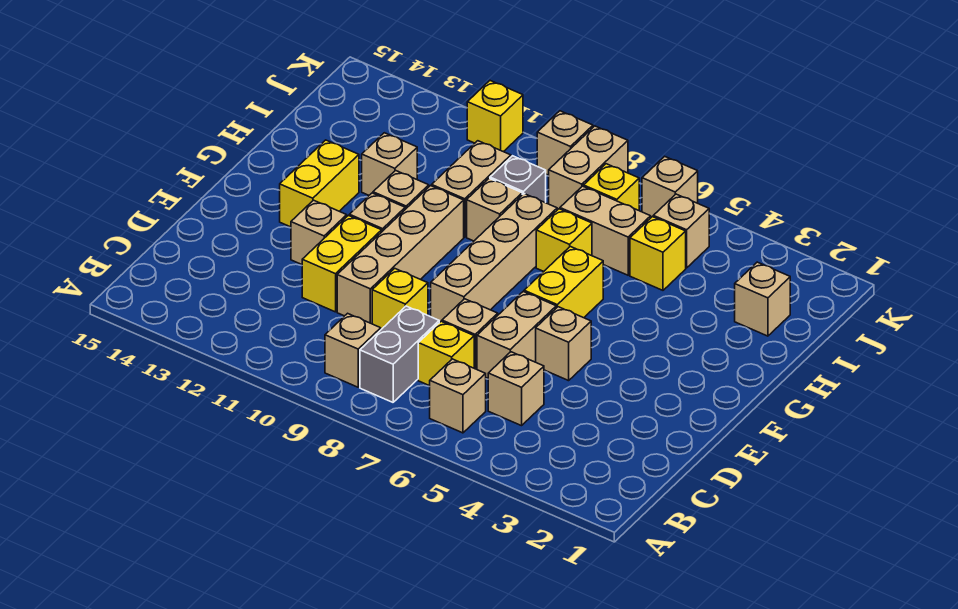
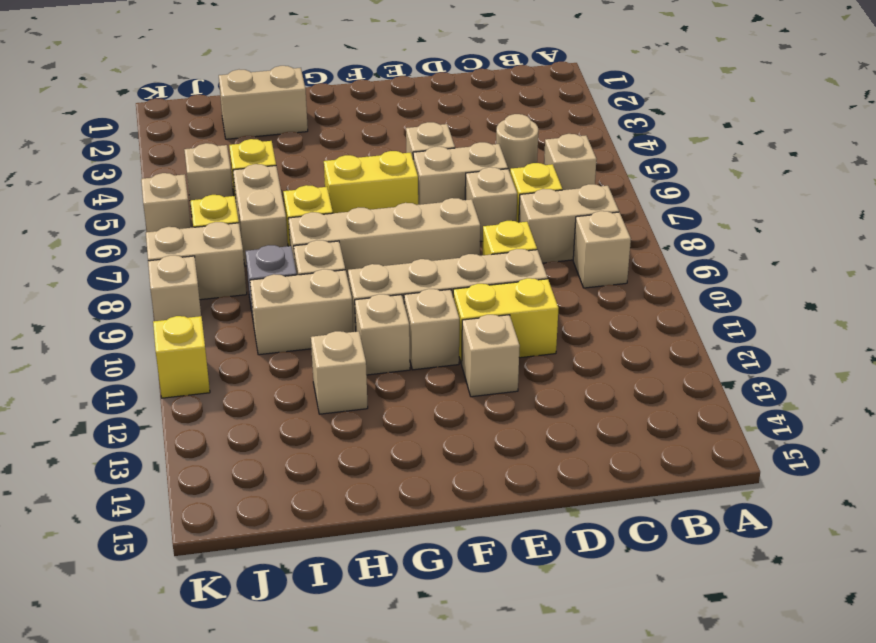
grey 1x2 brick [360,306,439,402] -> tan 1x2 brick [519,184,619,263]
tan 1x1 brick [488,352,544,426] -> tan 1x1 round brick [496,114,538,172]
yellow 1x2 brick [280,140,359,227] -> none
tan 1x1 brick [735,262,790,336] -> tan 1x2 brick [219,66,308,139]

